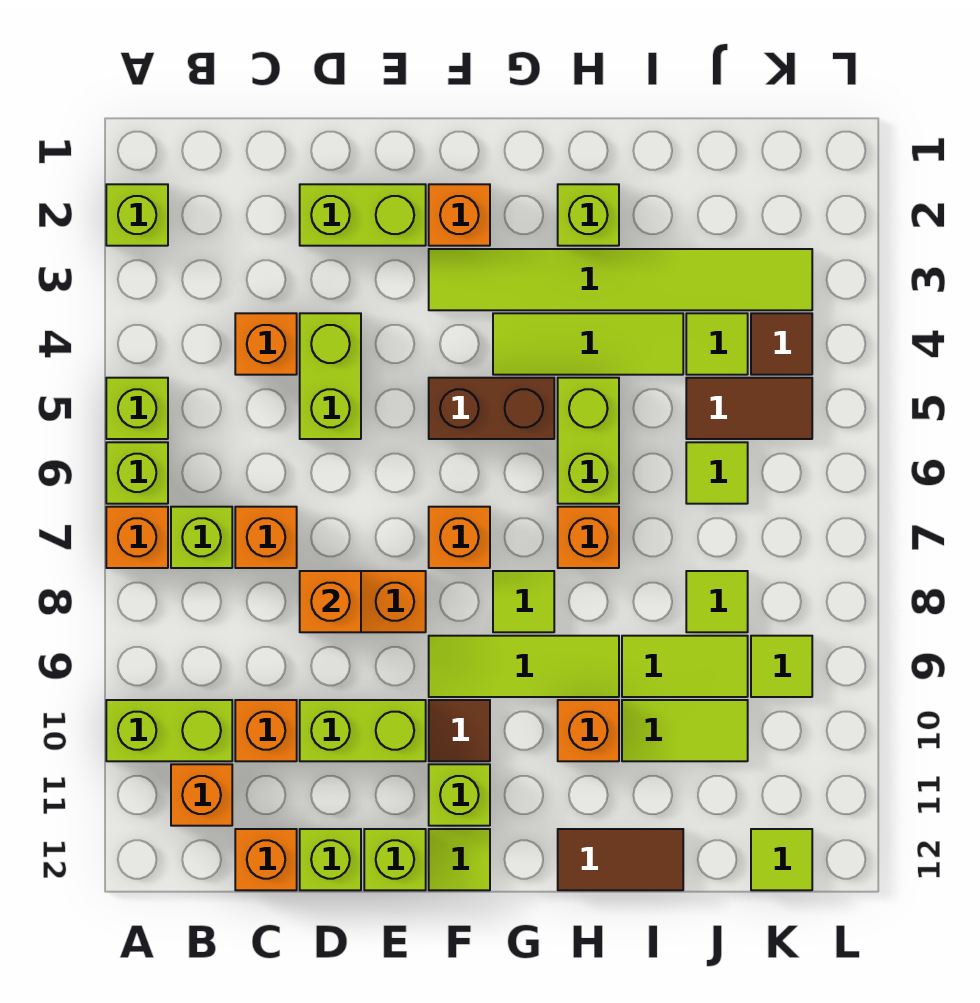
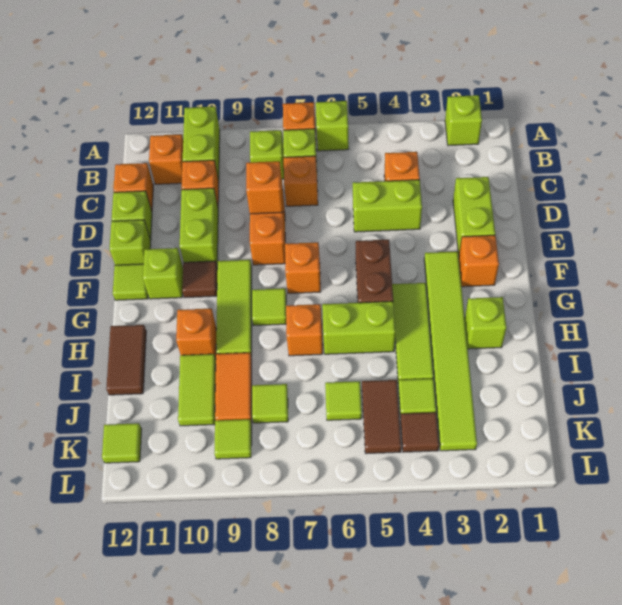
lime 1x1 brick [106,378,168,439] -> lime 1x1 brick moved to [250,130,284,179]
lime 1x2 tile [622,636,748,697] -> orange 1x2 tile [215,353,252,423]

